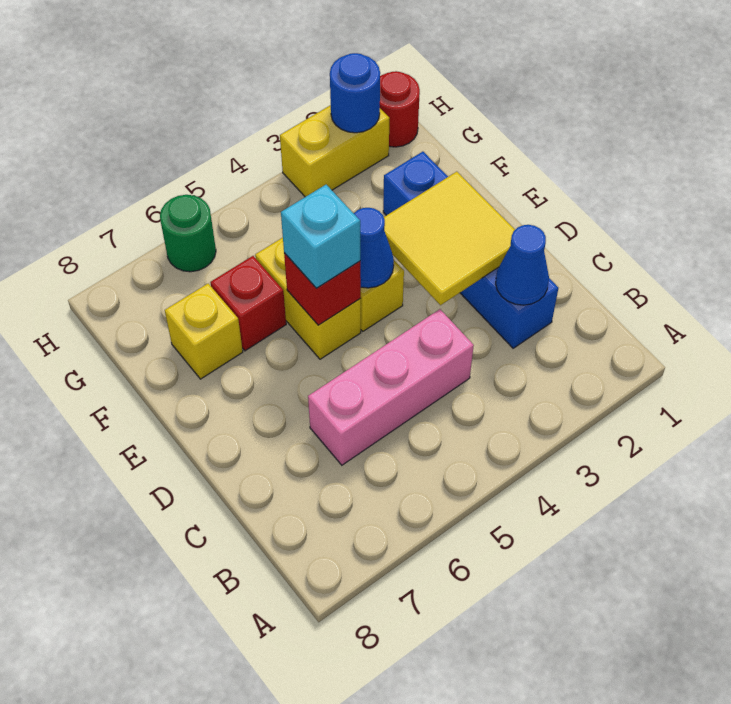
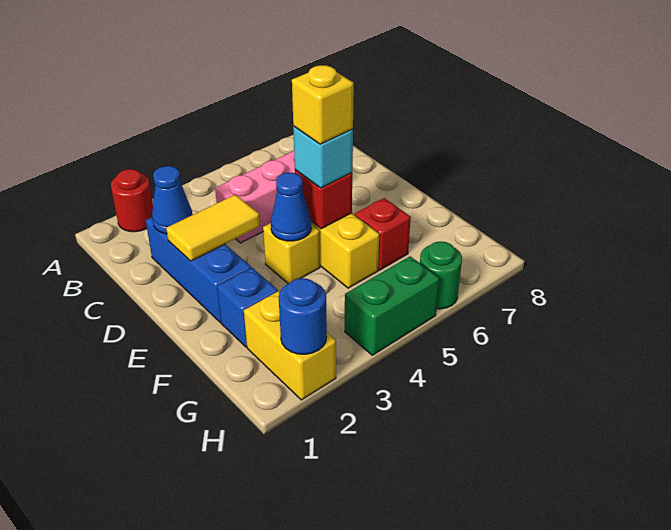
yellow 2x2 tile [384,172,515,305] -> yellow 1x2 tile [166,195,260,261]
yellow 1x1 brick [165,284,243,379] -> yellow 1x1 brick moved to [292,65,354,144]
red 1x1 round brick [380,71,420,147] -> red 1x1 round brick moved to [111,169,153,232]
yellow 1x2 brick [280,105,389,197] -> yellow 1x2 brick turned to [244,291,336,400]
none -> green 1x2 brick [345,256,439,355]

